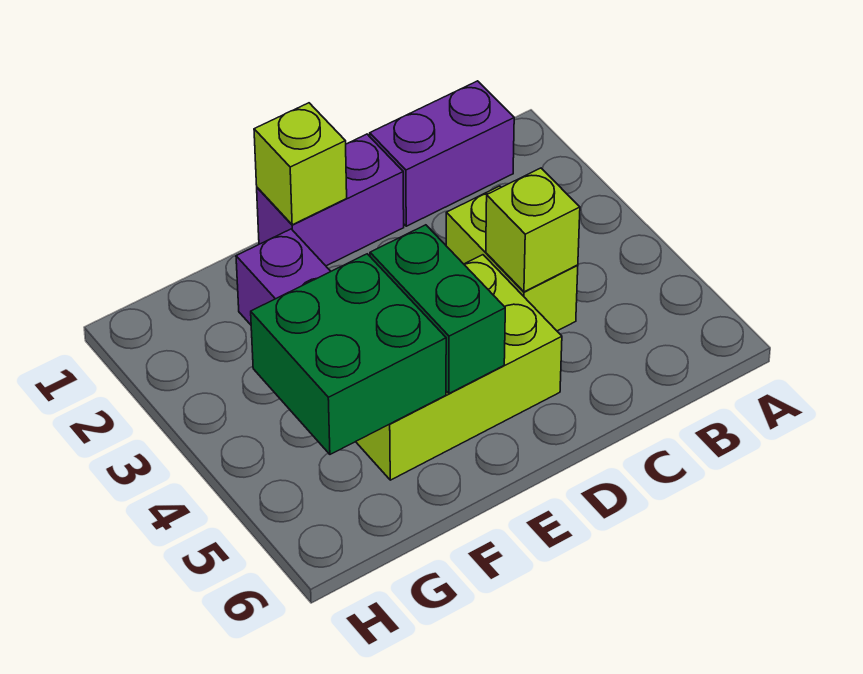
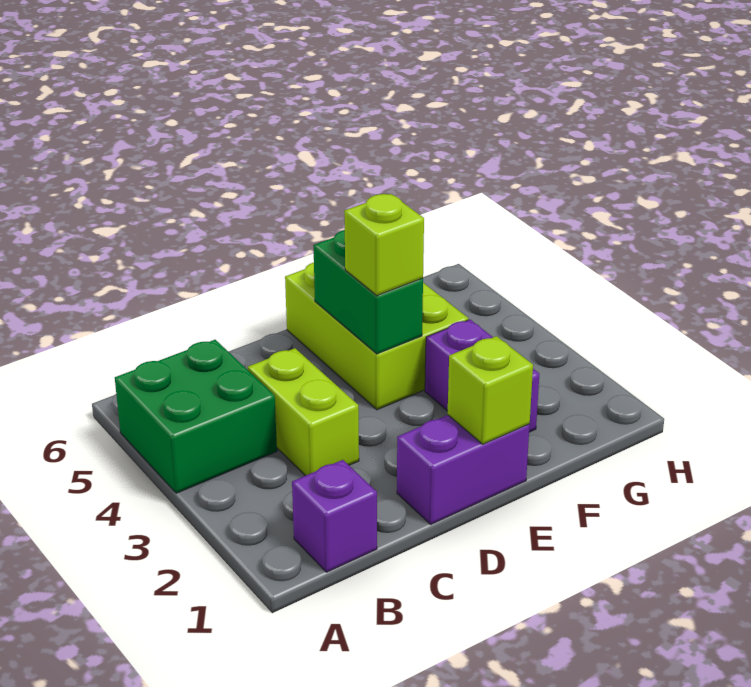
purple 1x2 brick [370,81,514,226] -> purple 1x1 brick [292,460,377,572]
lime 1x1 brick [486,168,580,292] -> lime 1x1 brick moved to [344,194,424,295]
lime 2x3 brick [356,255,562,480] -> lime 2x3 brick turned to [285,263,468,410]
green 2x2 brick [251,254,446,454] -> green 2x2 brick moved to [115,340,277,493]

